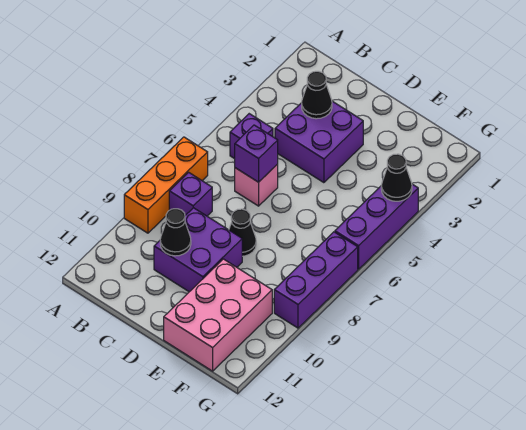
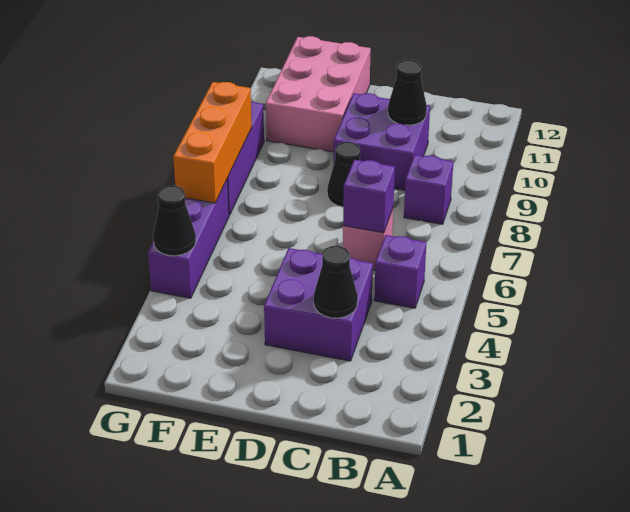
orange 1x3 brick [124,137,208,233] -> orange 1x3 brick moved to [173,82,252,203]

